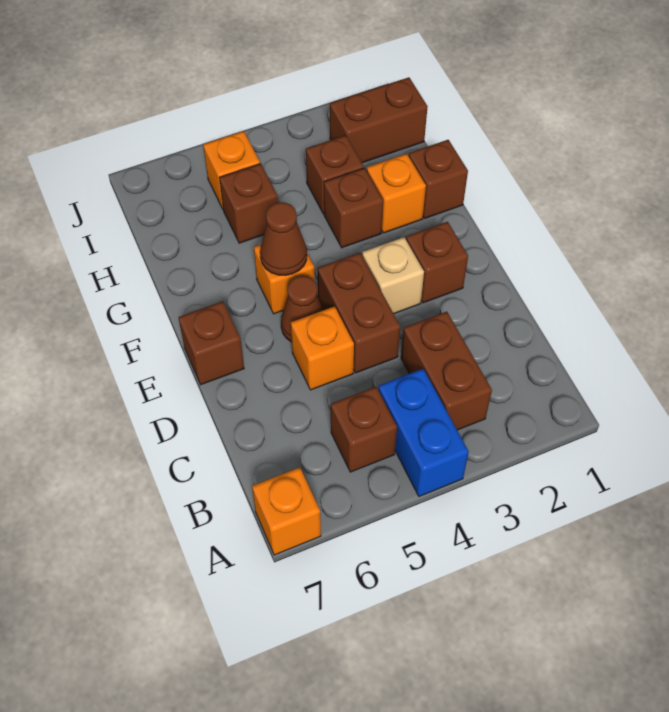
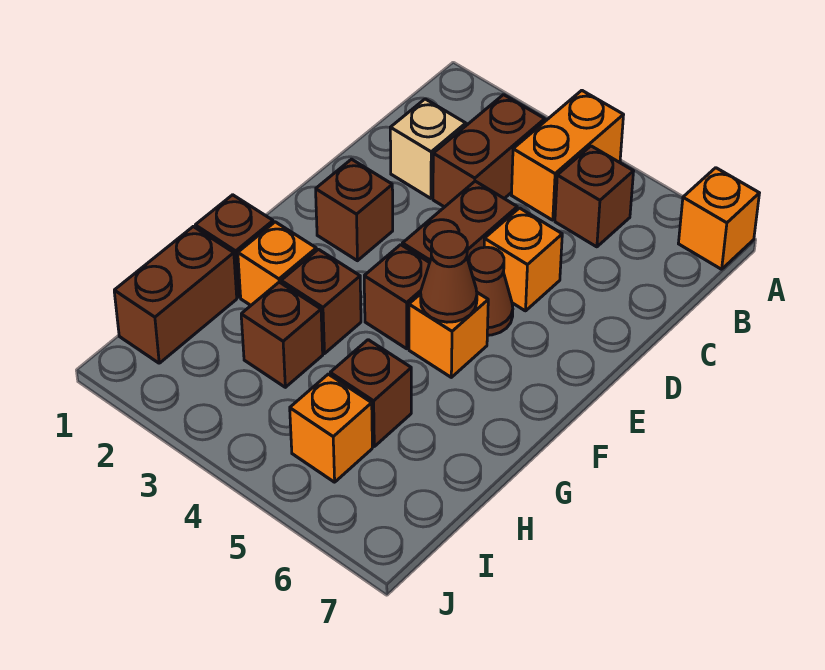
blue 1x2 brick [378,369,469,496] -> orange 1x2 brick [511,90,623,220]
tan 1x1 brick [362,237,424,314] -> tan 1x1 brick moved to [390,99,466,198]
brown 1x1 brick [178,301,244,385] -> brown 1x1 brick moved to [364,245,429,349]
brown 1x2 brick [330,77,428,163] -> brown 1x2 brick turned to [114,227,237,363]

